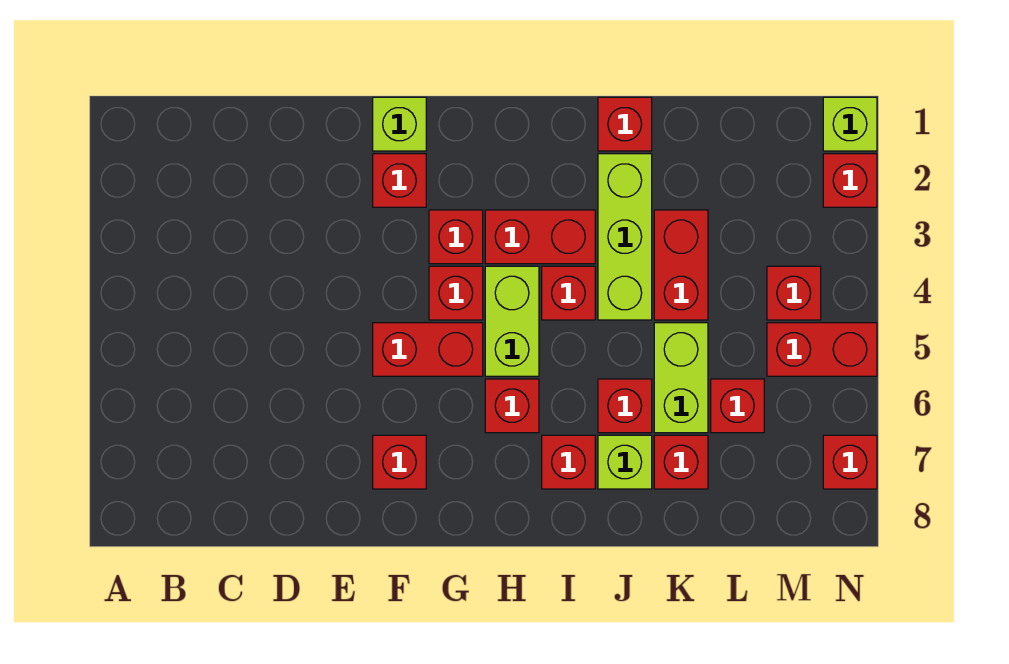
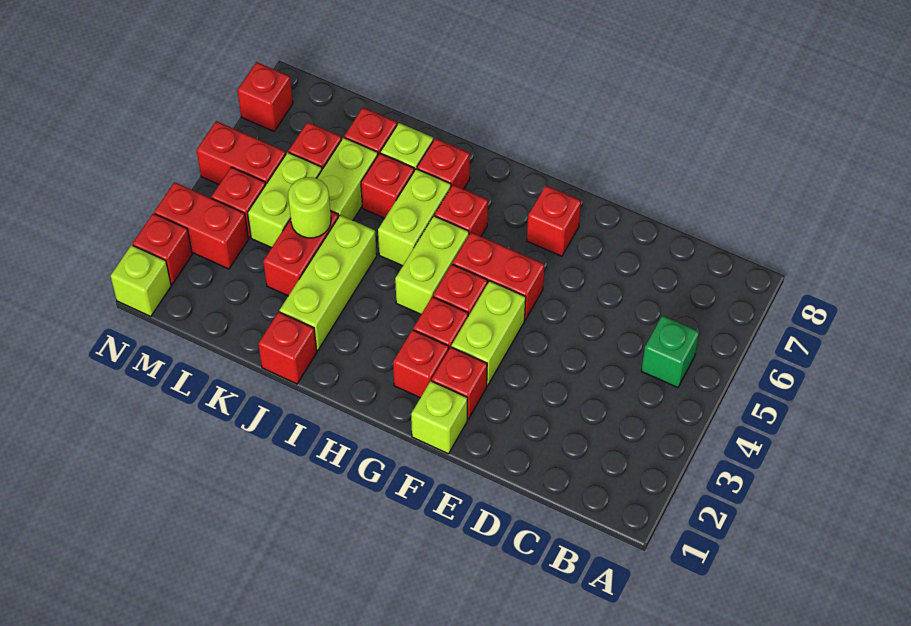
none -> green 1x1 brick [641,315,699,388]
none -> lime 1x2 brick [451,281,526,386]
red 1x2 brick [485,210,595,264] -> red 1x2 brick moved to [154,182,249,269]
red 1x1 brick [542,266,595,320] -> red 1x1 brick moved to [393,330,449,398]
none -> lime 1x2 brick [378,169,451,266]
none -> lime 1x1 round brick [288,177,331,238]
none -> lime 1x2 brick [248,152,322,248]

